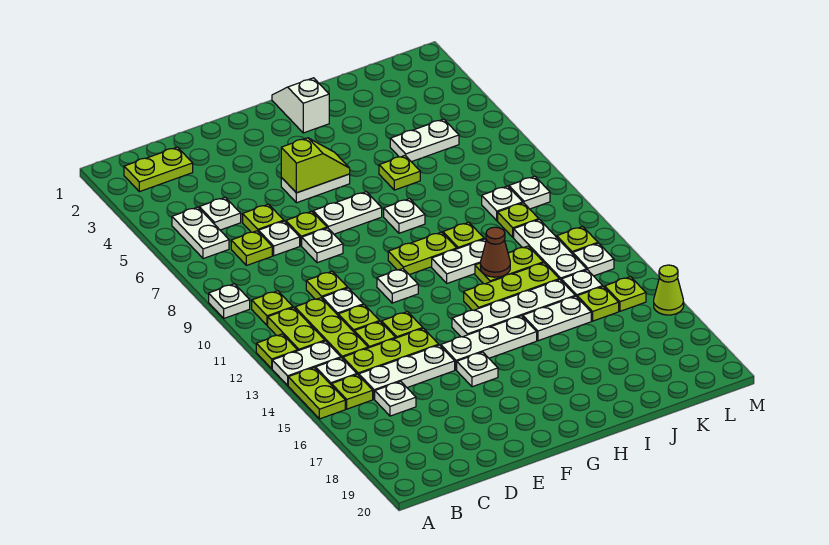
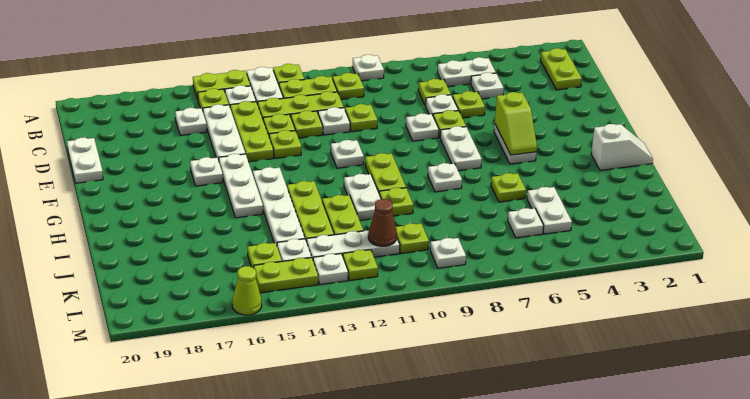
brown 1x1 cone [480,227,510,277] -> brown 1x1 cone moved to [368,199,397,246]
white 1x2 plate [523,296,591,341] -> white 1x2 plate moved to [67,138,103,183]
white 1x1 plate [482,186,523,221] -> white 1x1 plate moved to [508,208,544,238]
lime 1x1 plate [605,277,646,311] -> lime 1x2 plate [254,258,318,293]

